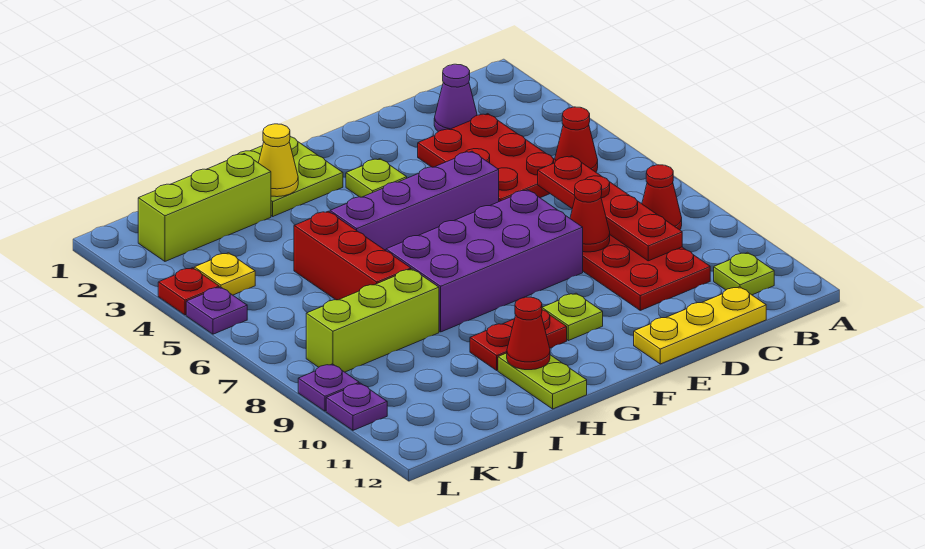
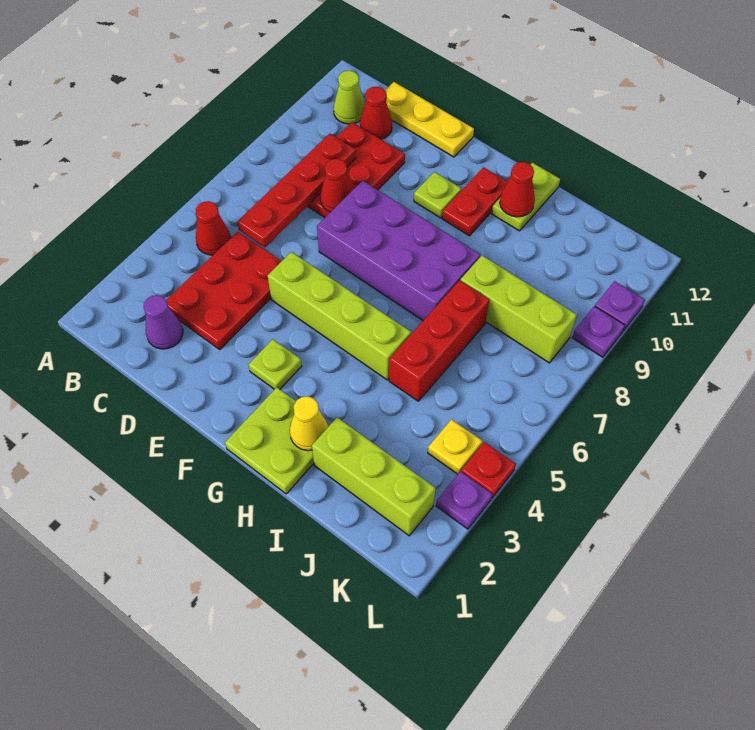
red 1x1 cone [642,165,682,230] -> red 1x1 cone moved to [360,87,392,139]
lime 1x1 plate [714,252,774,295] -> lime 1x1 cone [334,71,365,124]
purple 1x4 brick [330,151,499,250] -> lime 1x4 brick [268,252,411,380]
red 1x2 plate [470,310,567,370] -> red 1x2 plate turned to [442,167,508,236]
purple 1x1 plate [186,287,247,334] -> purple 1x1 plate moved to [436,471,492,529]

